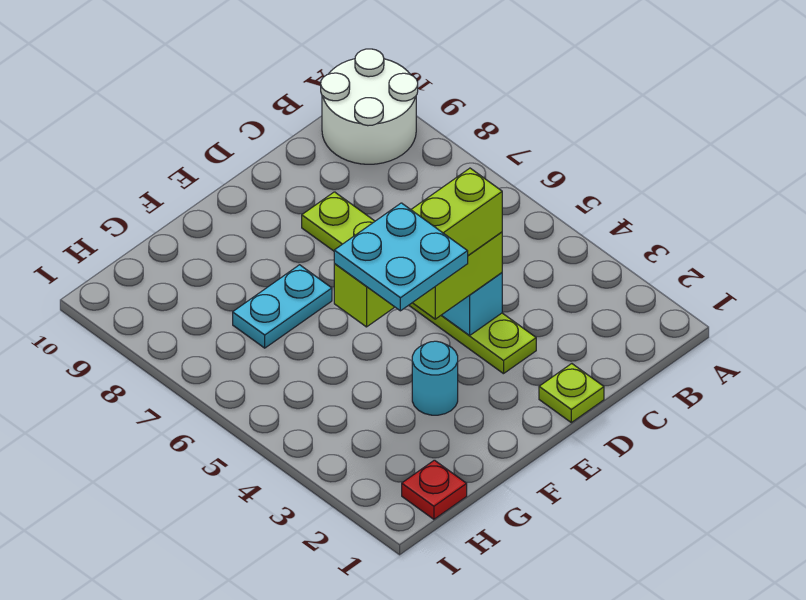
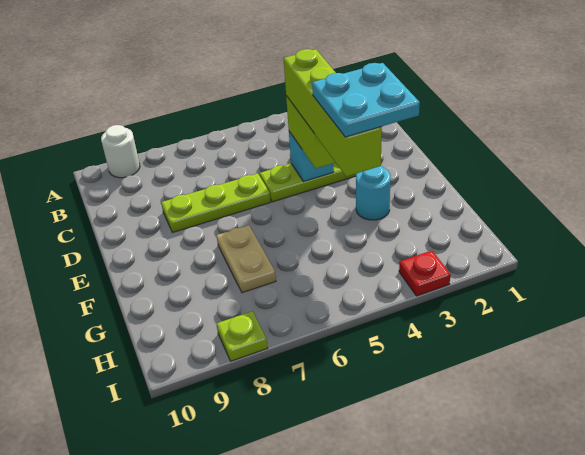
white 2x2 round brick [321,49,418,164] -> white 1x1 round brick [101,125,140,178]
lime 1x1 plate [539,364,604,423] -> lime 1x1 plate moved to [217,311,268,361]
cyan 1x2 plate [233,265,332,348] -> tan 1x2 plate [217,225,276,293]
red 1x1 plate [402,460,467,519] -> red 1x1 plate moved to [399,250,450,296]

